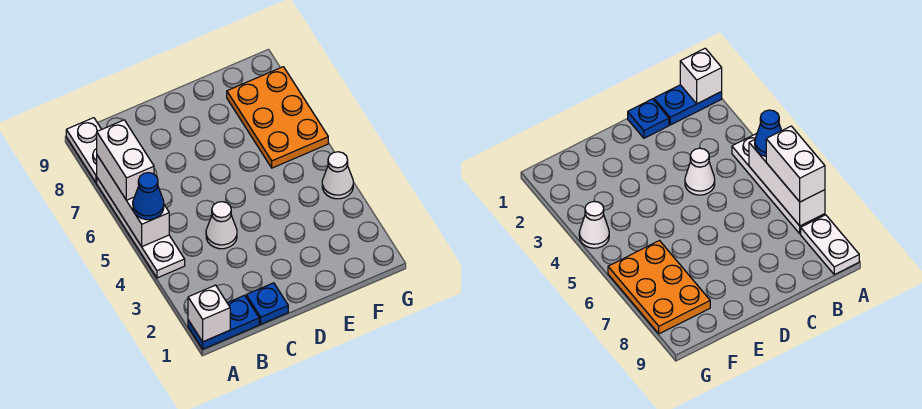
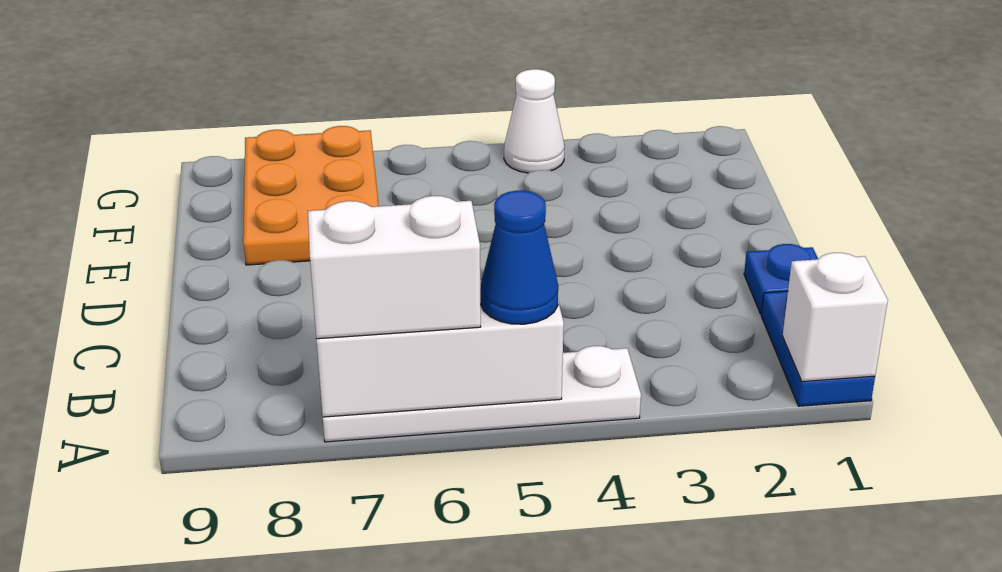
white 1x2 plate [66,118,101,183] -> none
white 1x1 cone [206,202,237,249] -> none
orange 2x3 plate [227,67,328,168] -> orange 2x3 plate turned to [243,126,379,265]

